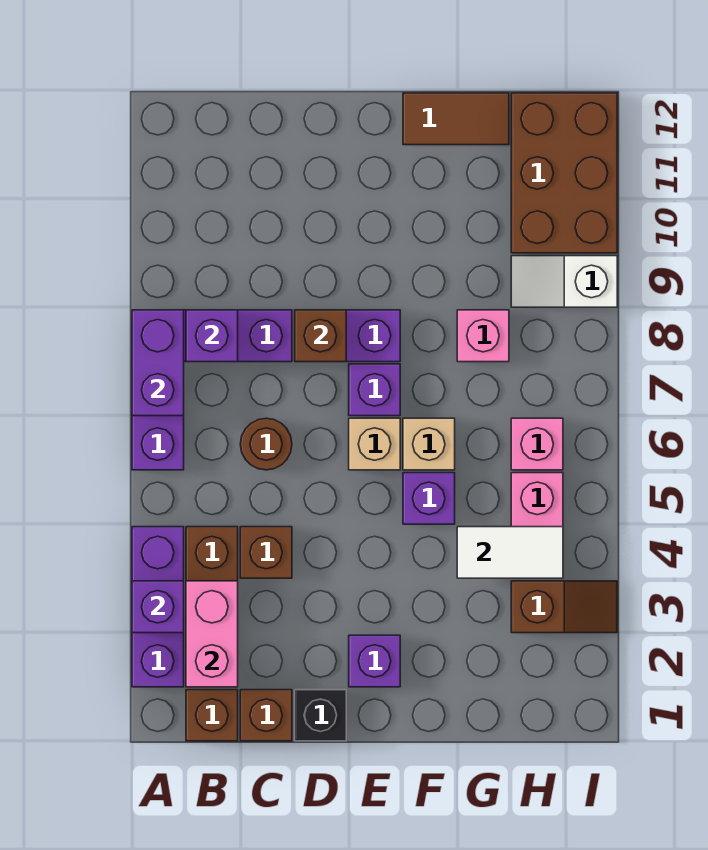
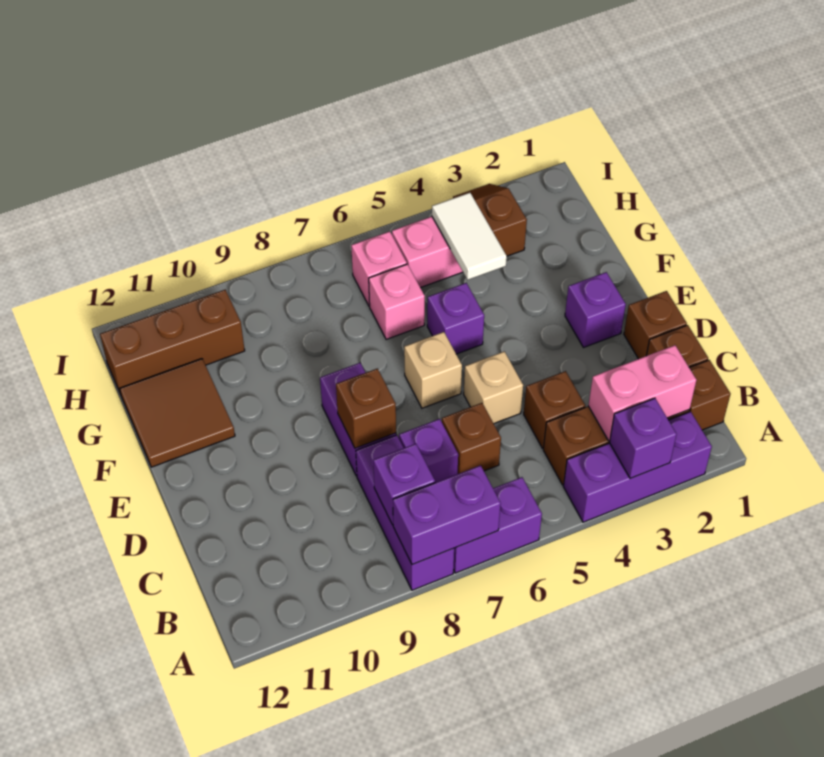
brown 1x1 round brick [240,418,292,470] -> brown 1x1 brick [442,403,501,474]
black 1x1 brick [295,690,346,741] -> brown 1x1 brick [624,291,687,359]
purple 1x1 brick [349,364,400,416] -> purple 1x1 brick moved to [399,419,458,483]
tan 1x1 brick [403,418,455,470] -> tan 1x1 brick moved to [464,351,523,423]
brown 1x2 tile [403,93,509,145] -> brown 2x2 tile [120,359,235,467]
pink 1x1 brick [457,310,509,362] -> pink 1x1 brick moved to [369,264,425,339]
white 1x2 slope [511,256,617,307] -> none
brown 2x3 brick [511,93,617,253] -> brown 1x3 brick [100,290,245,394]

